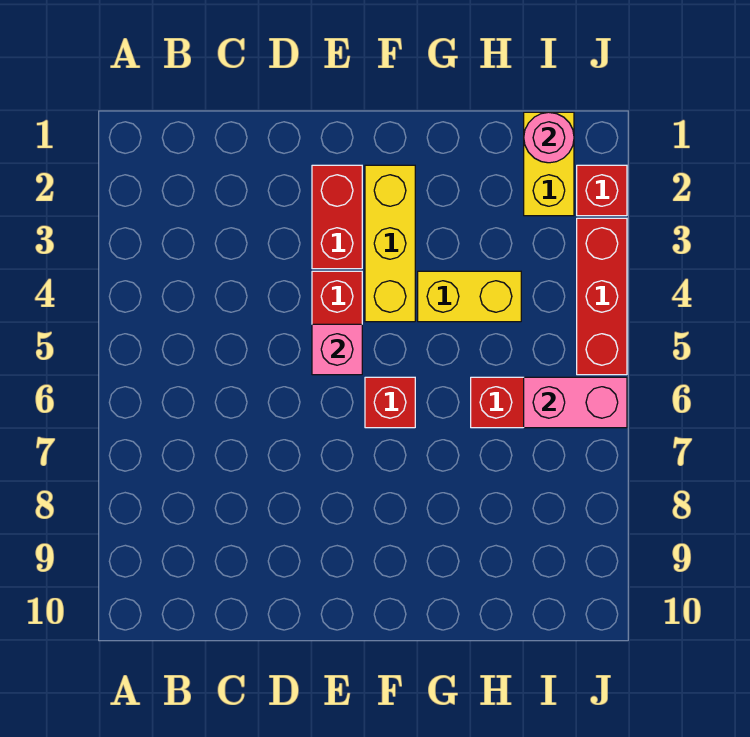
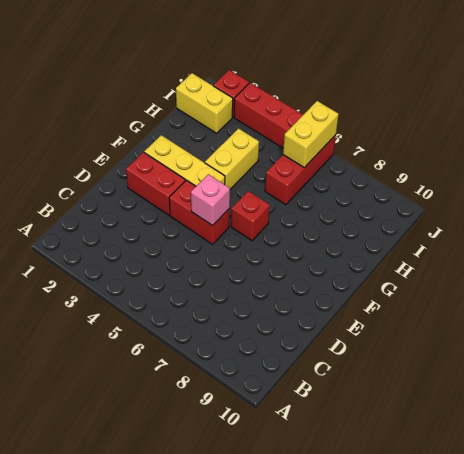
pink 1x1 round brick [524,112,574,163] -> none
pink 1x2 brick [524,377,627,428] -> yellow 1x2 brick [283,101,339,168]

